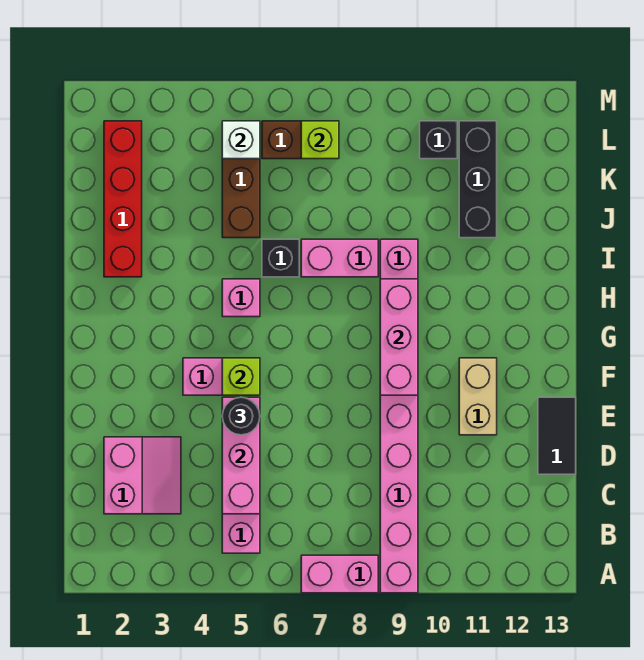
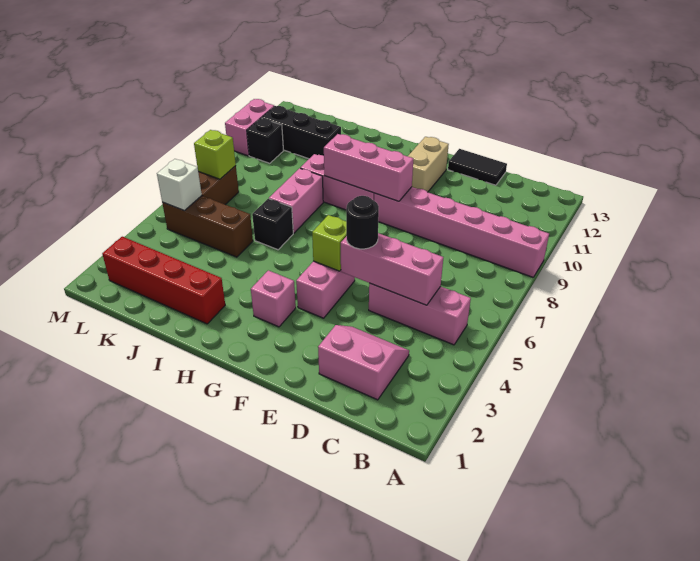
pink 1x2 brick [301,555,378,593] -> pink 1x2 brick moved to [225,99,274,156]
tan 1x2 brick [459,358,497,435] -> tan 1x2 brick turned to [408,137,449,192]
pink 1x1 brick [222,279,260,317] -> pink 1x1 brick moved to [251,270,296,327]

